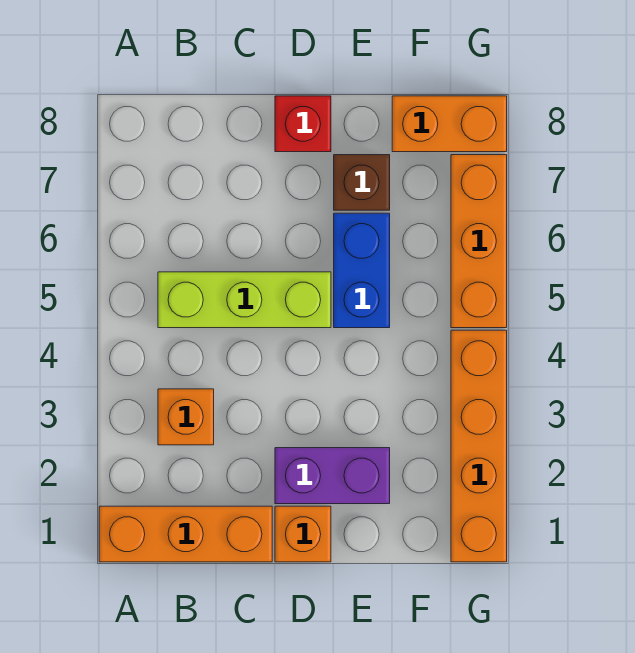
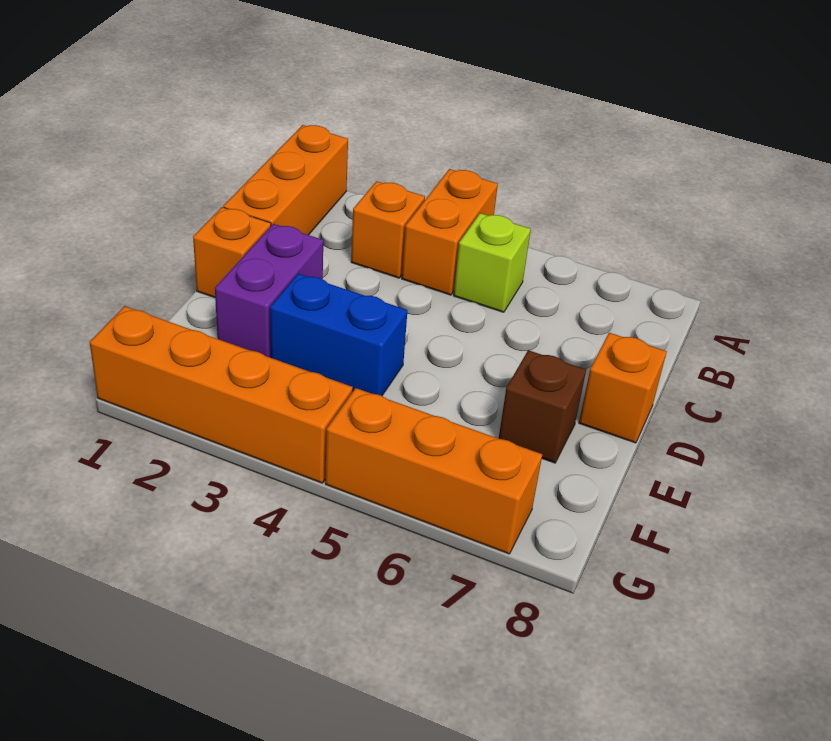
lime 1x3 brick [158,272,331,328] -> lime 1x1 brick [454,213,531,312]
red 1x1 brick [275,96,331,152] -> orange 1x1 brick [579,333,667,443]
blue 1x2 brick [334,213,390,328] -> blue 1x2 brick moved to [270,274,407,396]
orange 1x2 brick [392,96,507,152] -> orange 1x2 brick moved to [402,169,498,295]

